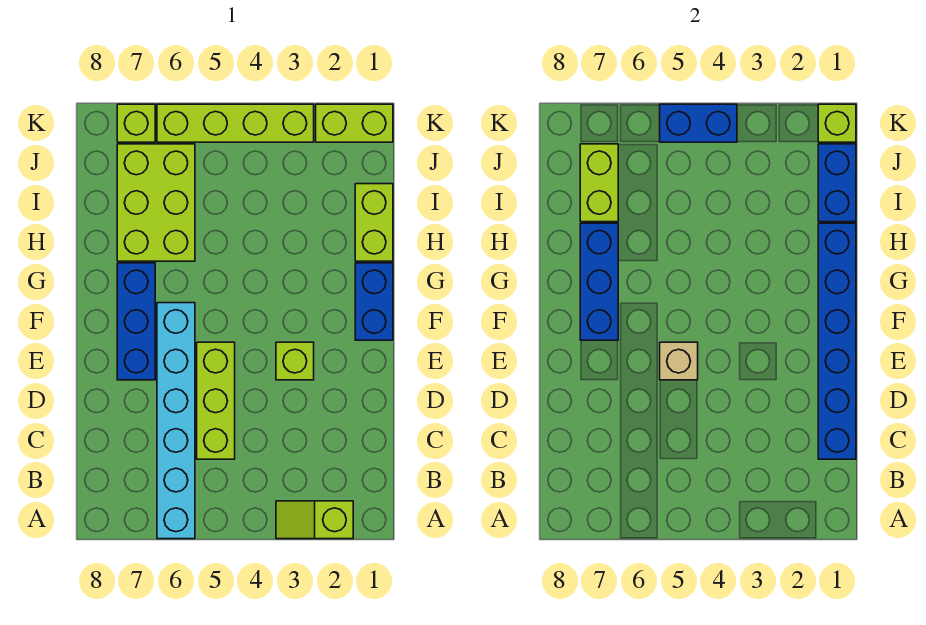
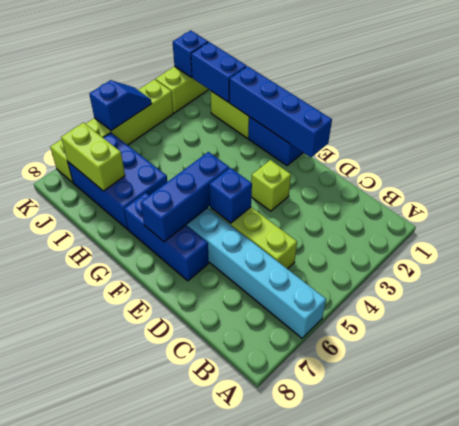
lime 1x2 slope [276,501,353,539] -> none
blue 1x6 brick [818,223,856,459] -> blue 1x4 brick [229,66,332,158]
tan 1x1 brick [660,342,698,380] -> blue 1x1 brick [209,168,252,223]
blue 1x3 brick [580,223,618,340] -> blue 1x3 brick turned to [141,152,229,242]
lime 2x3 brick [117,144,195,261] -> blue 2x3 brick [68,133,167,229]
lime 1x1 brick [818,104,856,142] -> blue 1x1 brick [173,30,208,77]
blue 1x2 brick [660,104,737,142] -> blue 1x2 slope [89,80,152,131]

